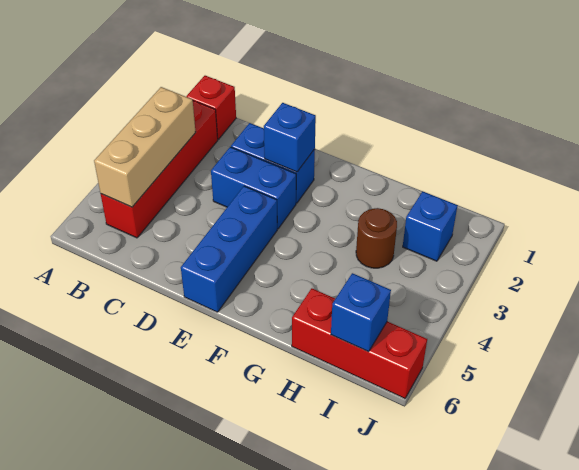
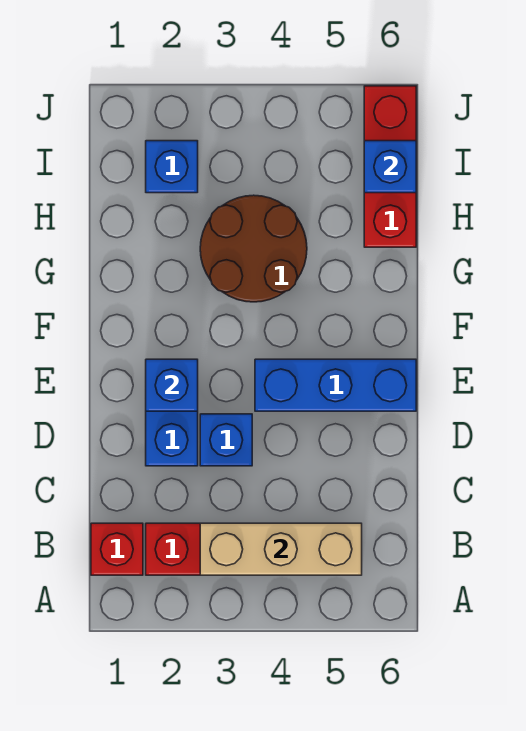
blue 1x2 brick [211,147,296,229] -> blue 1x1 brick [200,414,252,466]
brown 1x1 round brick [356,208,397,268] -> brown 2x2 round brick [200,195,307,302]

